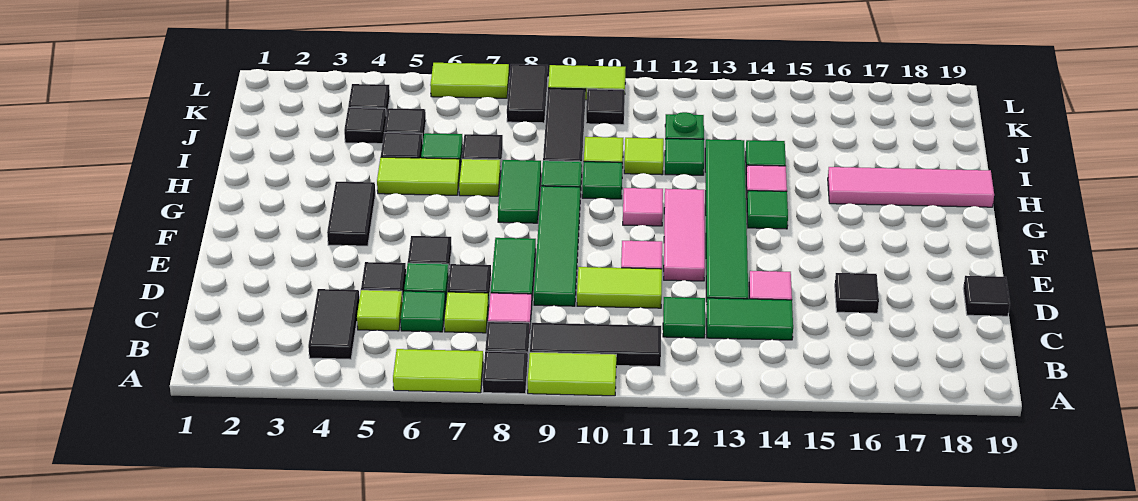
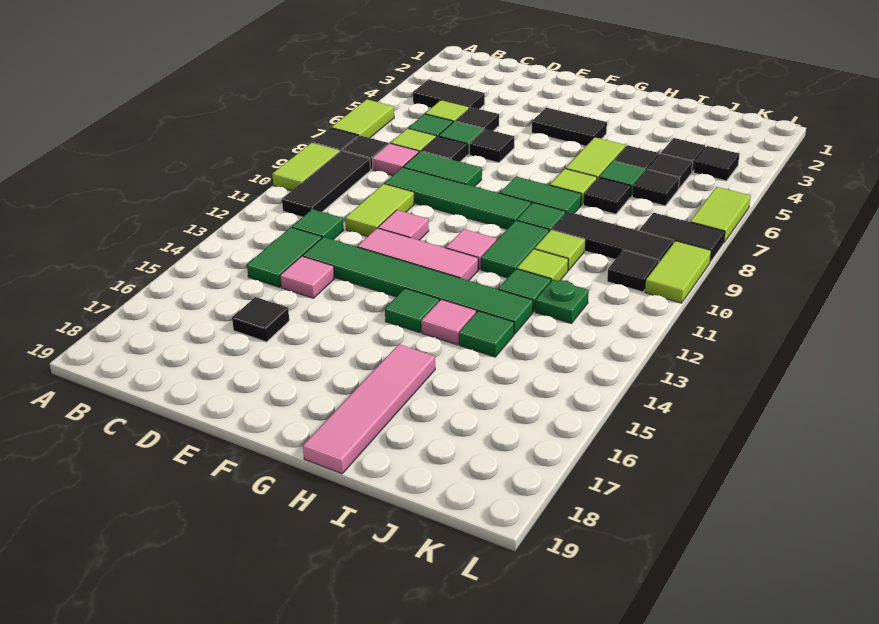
black 1x1 tile [963,276,1010,316] -> black 1x1 tile moved to [632,169,679,206]
green 1x1 tile [582,162,622,199] -> green 1x2 tile [481,220,549,278]

